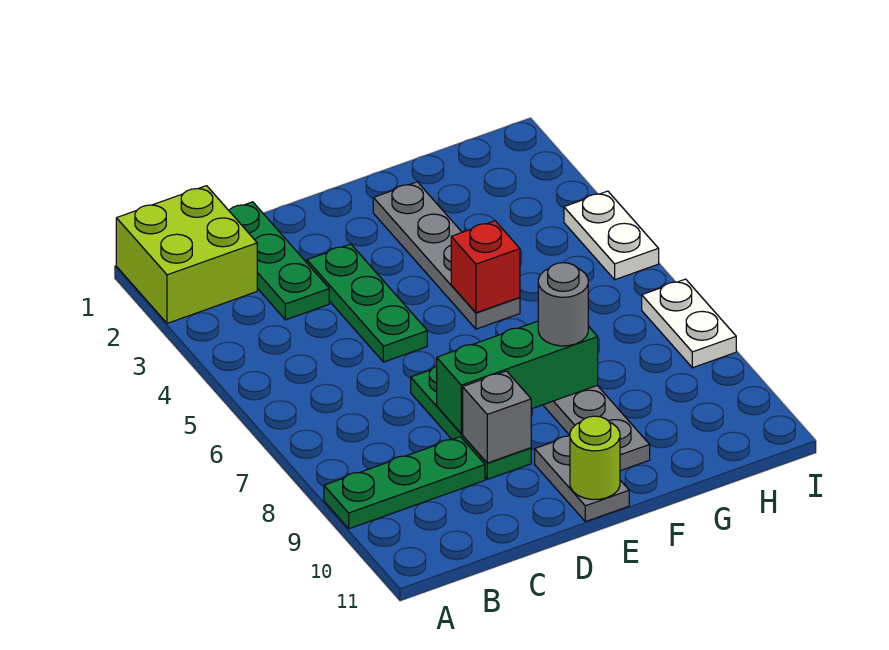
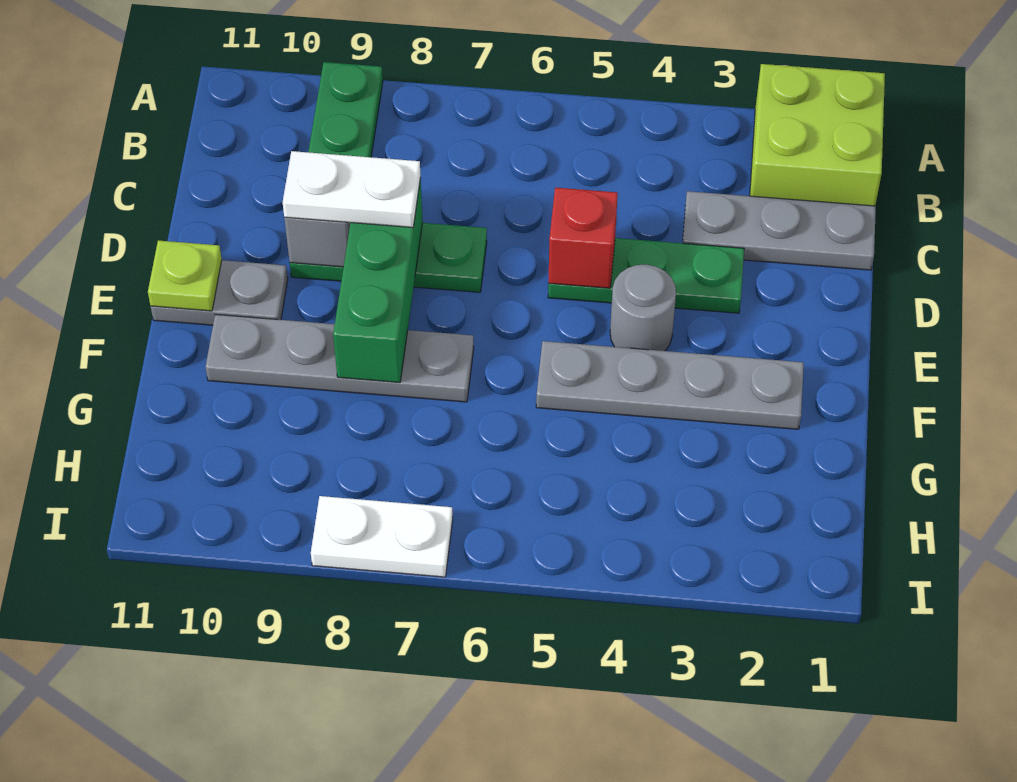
green 1x3 plate [229,202,329,320] -> grey 1x3 plate [683,191,876,270]
lime 1x1 round brick [570,416,620,500] -> lime 1x1 plate [148,240,222,311]
red 1x1 brick [451,221,520,313] -> red 1x1 brick moved to [548,188,618,288]
grey 1x1 round brick [538,263,588,346] -> grey 1x1 round brick moved to [610,265,676,351]
white 1x2 plate [564,191,659,280] -> white 1x2 plate moved to [283,151,421,228]

